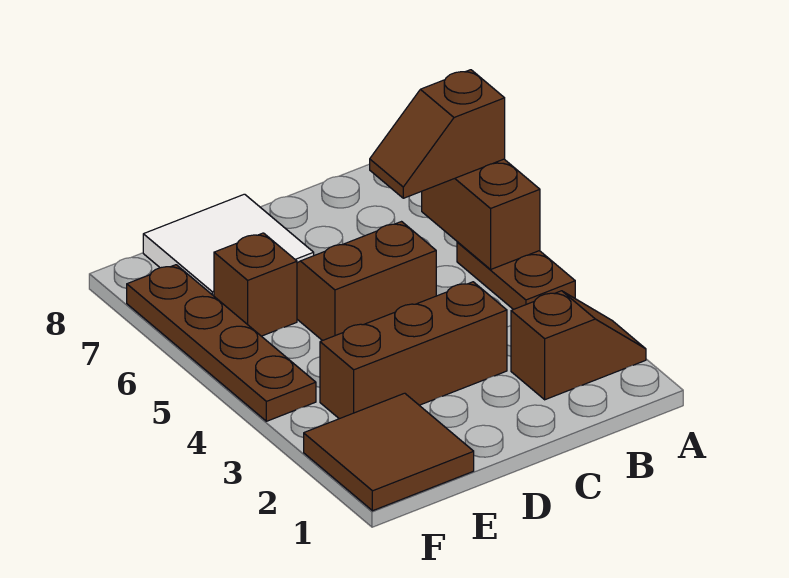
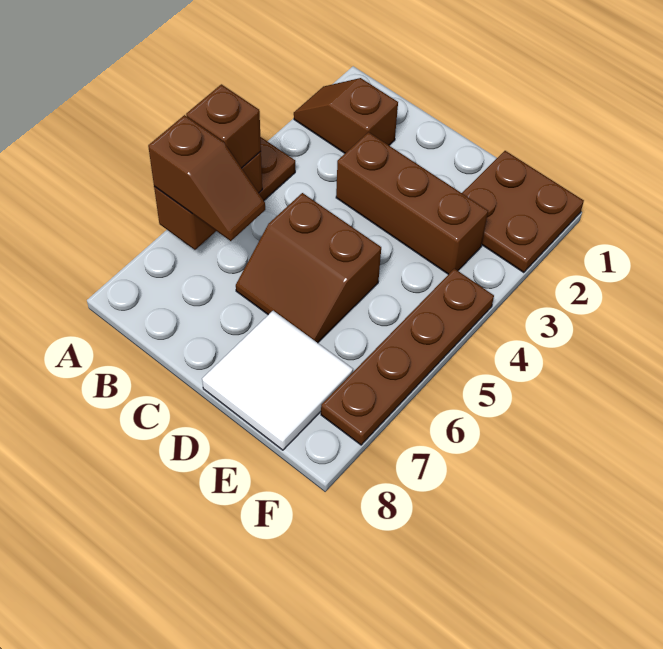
brown 2x2 tile [304,393,474,511] -> brown 2x2 plate [462,151,584,273]
brown 1x1 brick [214,233,297,336] -> brown 1x1 brick moved to [186,84,261,168]

